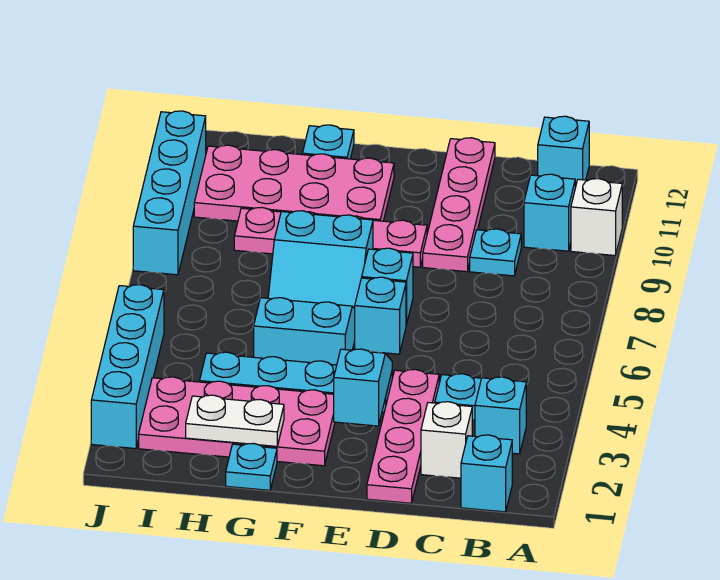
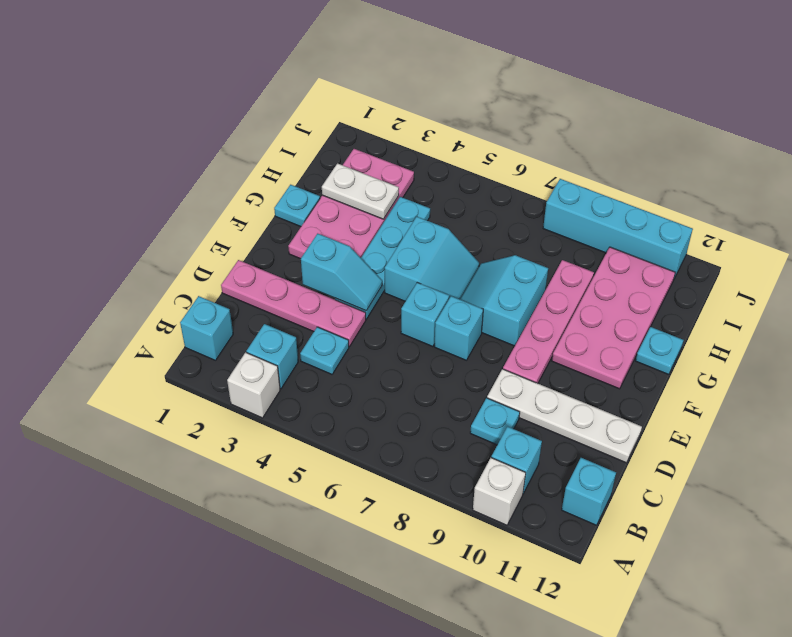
white 1x1 brick [421,402,472,478] -> white 1x1 brick moved to [227,352,280,418]
pink 1x4 plate [423,138,495,272] -> white 1x4 plate [487,369,642,463]
white 1x2 plate [186,395,284,446] -> white 1x2 plate turned to [322,163,399,219]
cyan 1x4 brick [91,285,164,449] -> none

